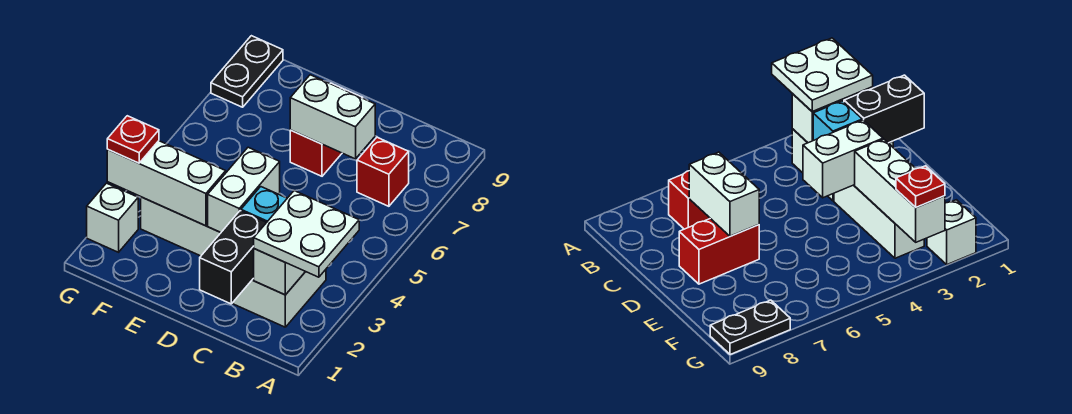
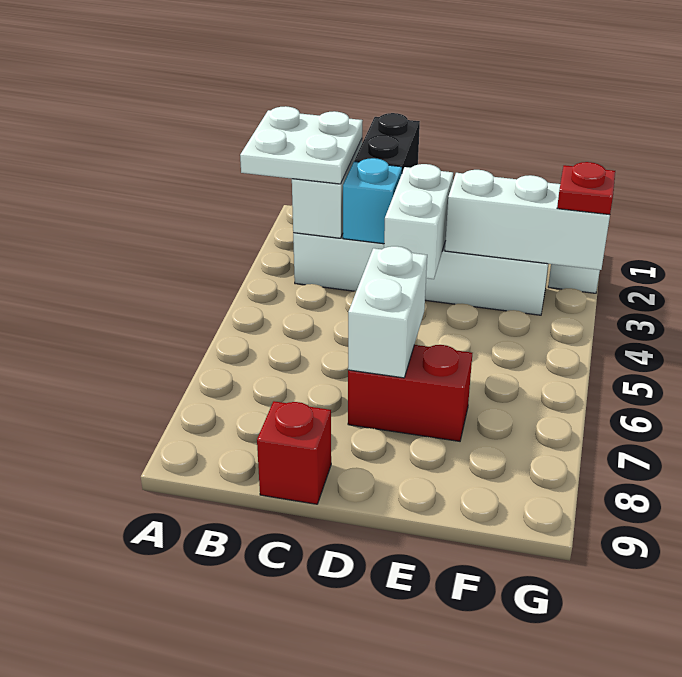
red 1x1 brick [357,137,409,206] -> red 1x1 brick moved to [257,401,331,504]
white 1x2 brick [290,75,375,159] -> white 1x2 brick turned to [348,246,427,378]
red 1x2 brick [290,83,362,176] -> red 1x2 brick turned to [348,345,472,441]
black 1x2 plate [211,36,283,107] -> none

